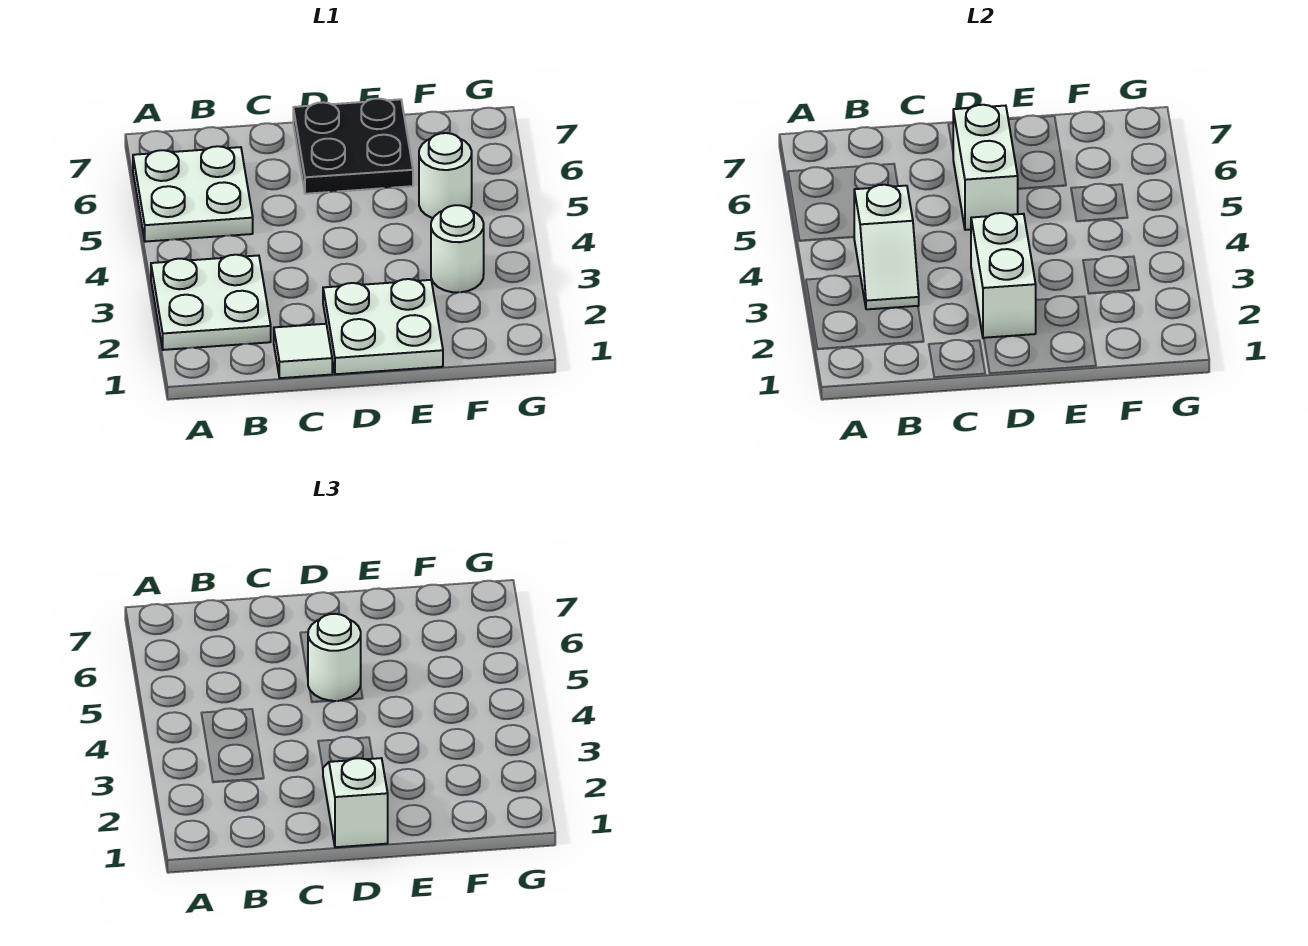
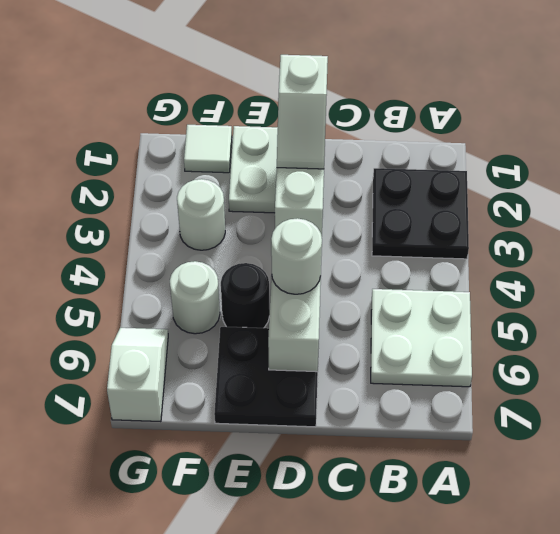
white 2x2 plate [151,255,271,350] -> black 2x2 plate [372,168,469,259]
white 1x2 slope [854,185,919,309] -> white 1x2 slope moved to [107,328,168,422]
white 1x1 tile [274,324,332,378] -> white 1x1 tile moved to [184,125,232,173]
none -> black 1x1 round brick [221,263,270,328]

